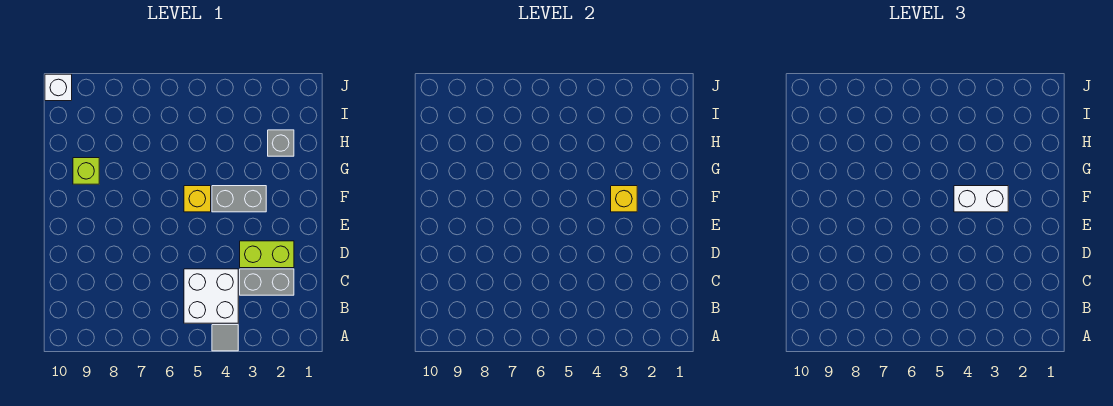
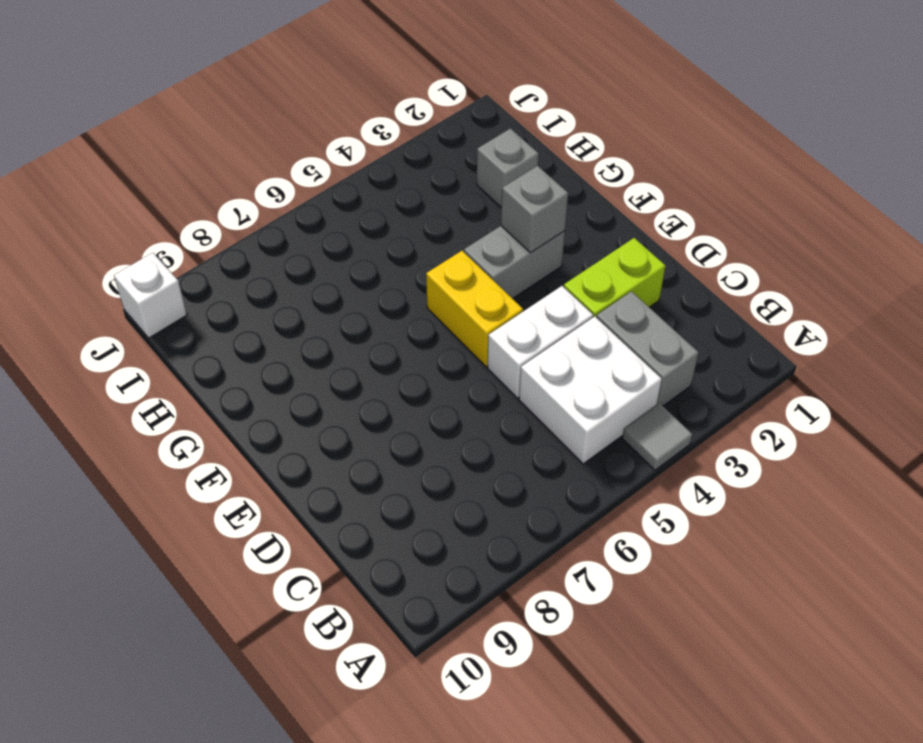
grey 1x2 brick [240,269,294,295] -> grey 1x2 brick turned to [596,292,699,406]
yellow 1x1 brick [611,186,637,212] -> grey 1x1 brick [501,166,568,253]
white 1x2 brick [954,186,1008,212] -> white 1x2 brick moved to [488,286,593,398]
yellow 1x1 brick [184,186,211,212] -> yellow 1x2 brick [426,251,523,367]
lime 1x1 brick [73,158,99,184] -> none

